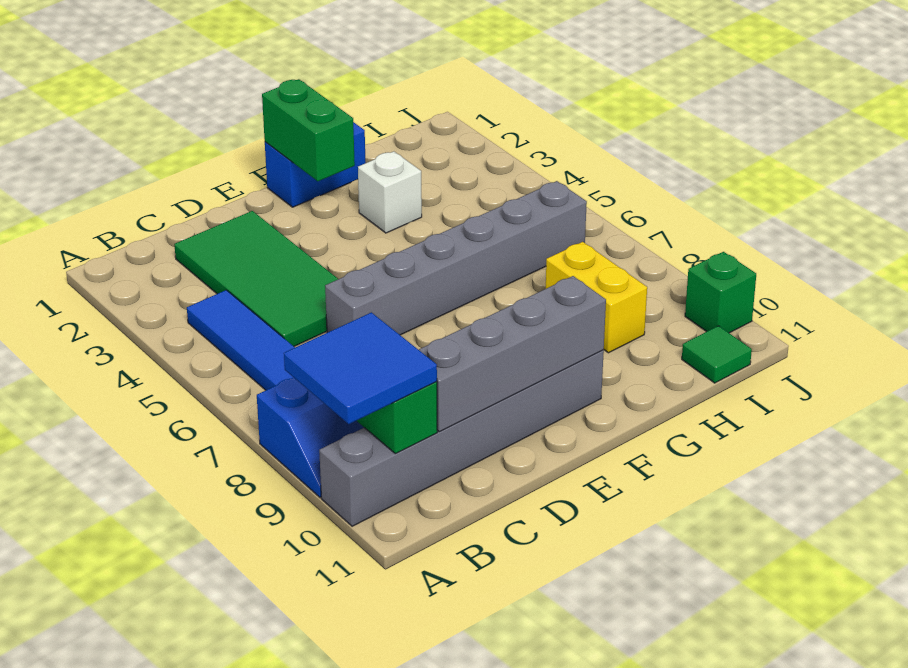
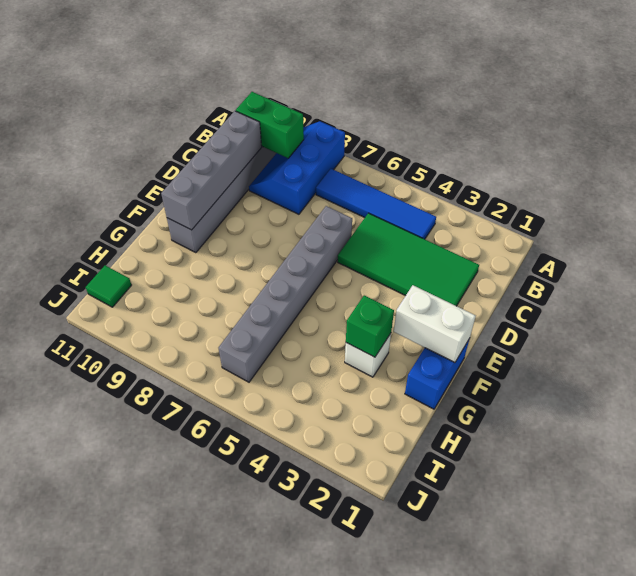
blue 2x2 tile [284,312,437,424] -> none
green 1x2 brick [262,79,355,181] -> white 1x2 brick [394,285,476,362]
yellow 1x2 brick [546,242,647,353] -> none
green 1x1 brick [685,252,756,333] -> green 1x1 brick moved to [346,295,394,357]

